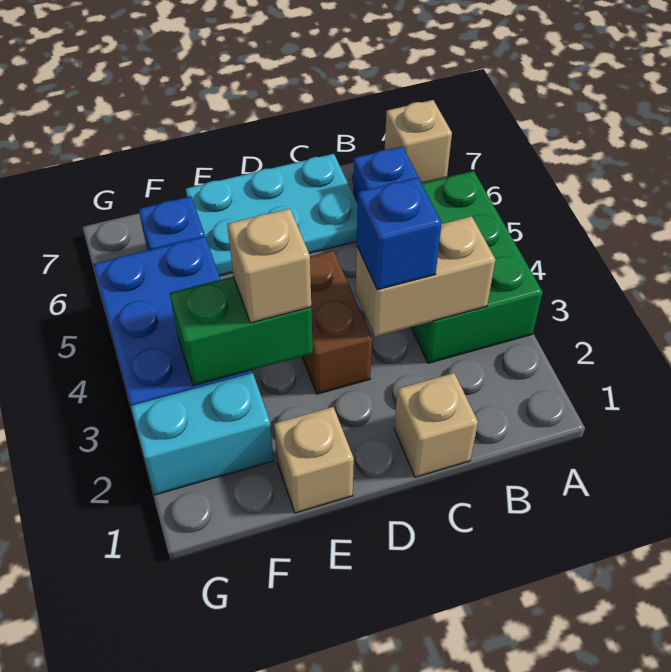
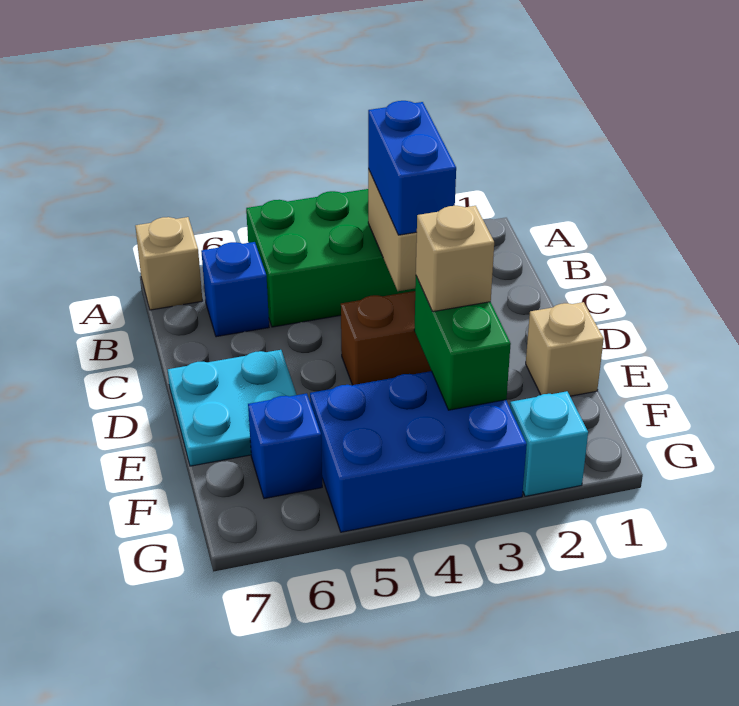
tan 1x1 brick [394,373,478,477] -> none
blue 1x1 brick [357,177,442,290] -> blue 1x2 brick [368,101,456,235]
cyan 2x3 plate [186,154,358,276] -> cyan 2x2 plate [168,350,296,466]
cyan 1x2 brick [131,373,274,495] -> cyan 1x1 brick [510,391,588,496]

